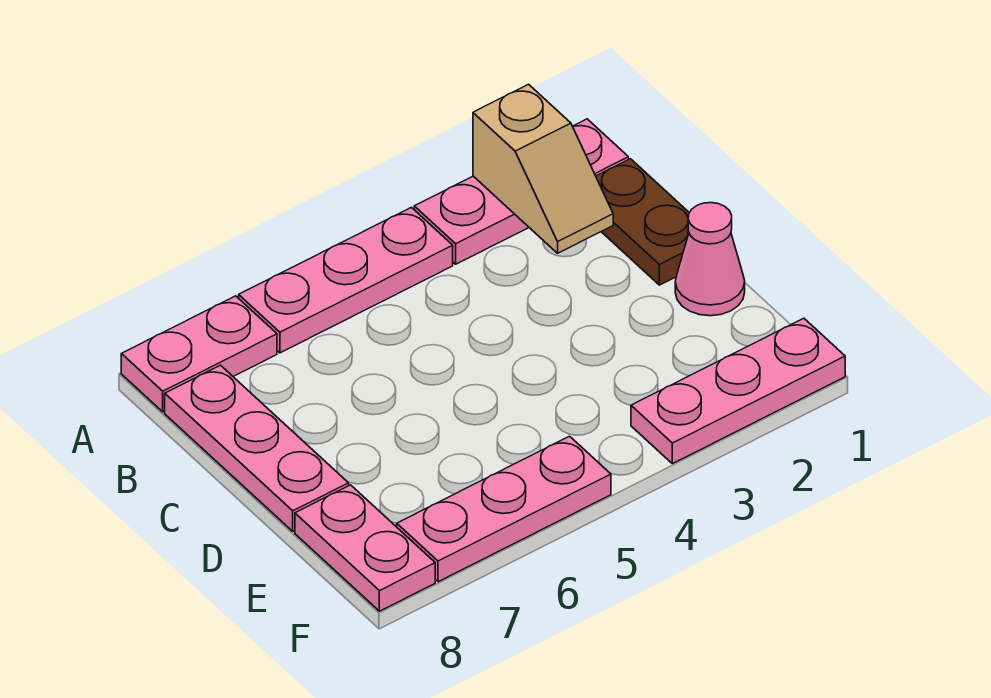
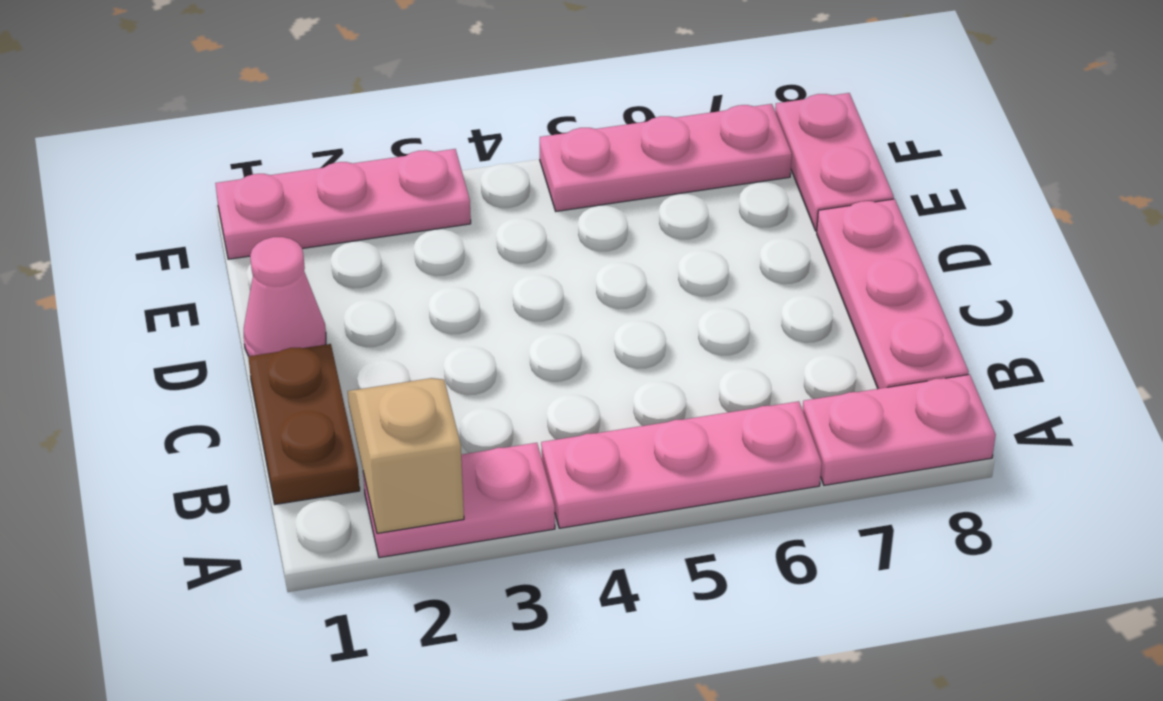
pink 1x3 plate [414,119,628,264] -> pink 1x2 plate [363,443,555,558]

